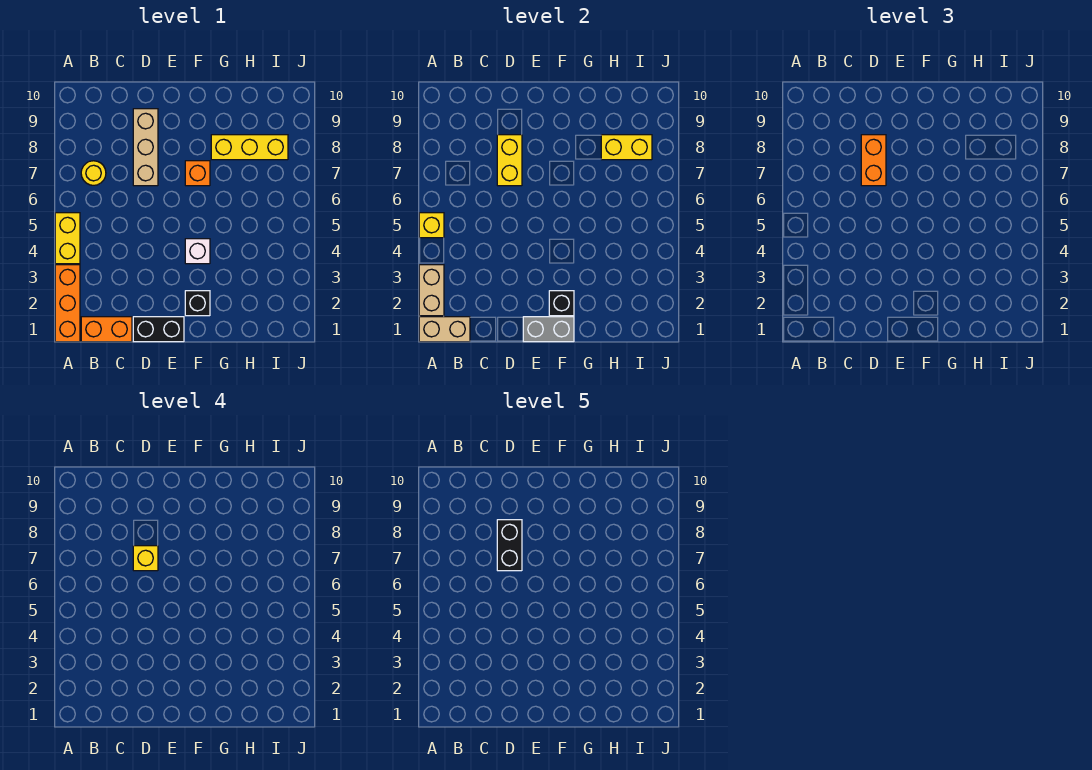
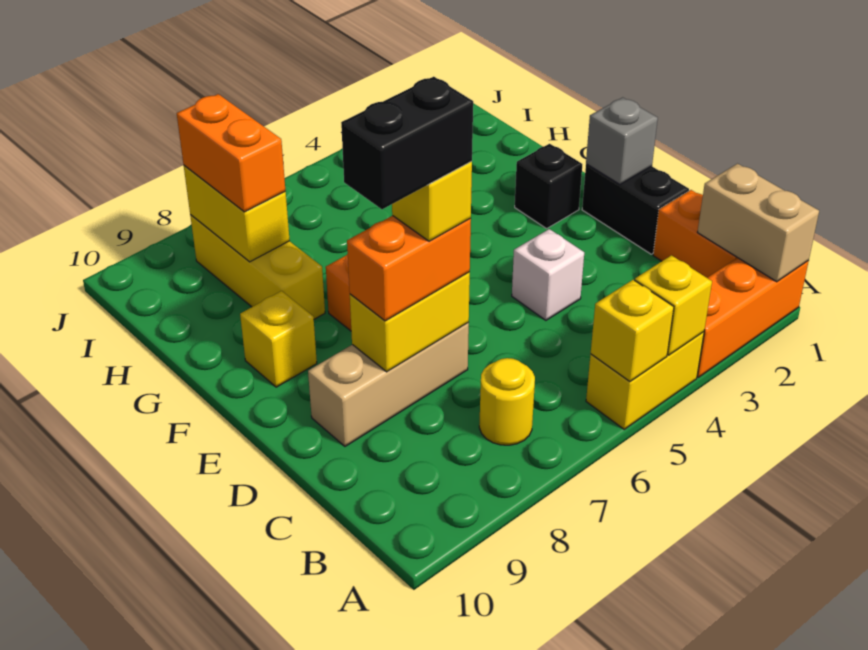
tan 1x2 brick [419,265,444,316] -> none
none -> yellow 1x1 brick [635,255,712,355]
grey 1x2 brick [523,317,574,342] -> grey 1x1 brick [586,97,658,184]
black 1x1 brick [549,291,574,316] -> none
white 1x1 brick [185,239,210,264] -> white 1x1 brick moved to [512,229,584,320]
none -> yellow 1x1 brick [240,291,317,387]
none -> orange 1x2 brick [177,94,286,212]

